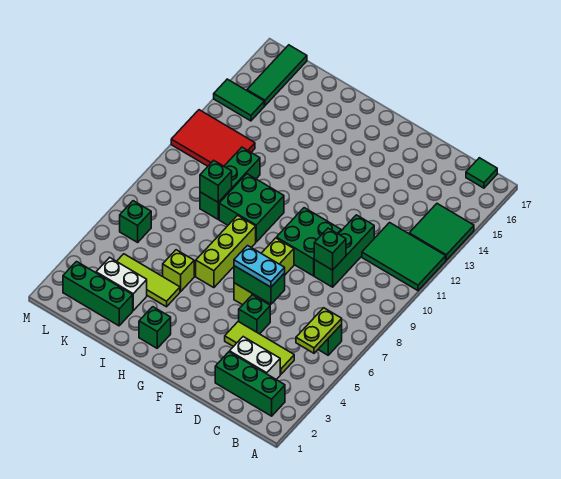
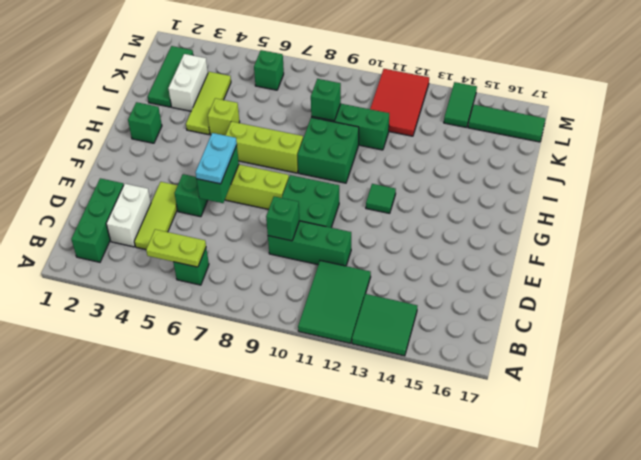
green 1x1 tile [466,158,497,188] -> green 1x1 tile moved to [366,184,396,213]
green 1x3 brick [63,262,133,326] -> green 1x3 tile [148,46,193,107]

